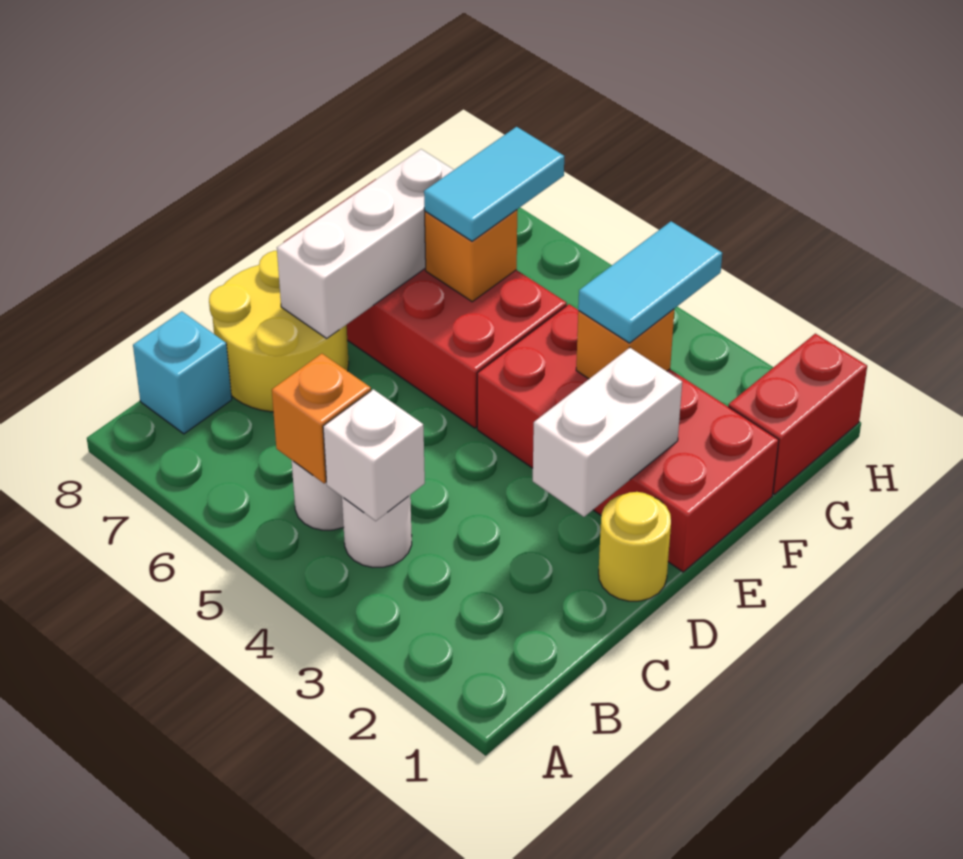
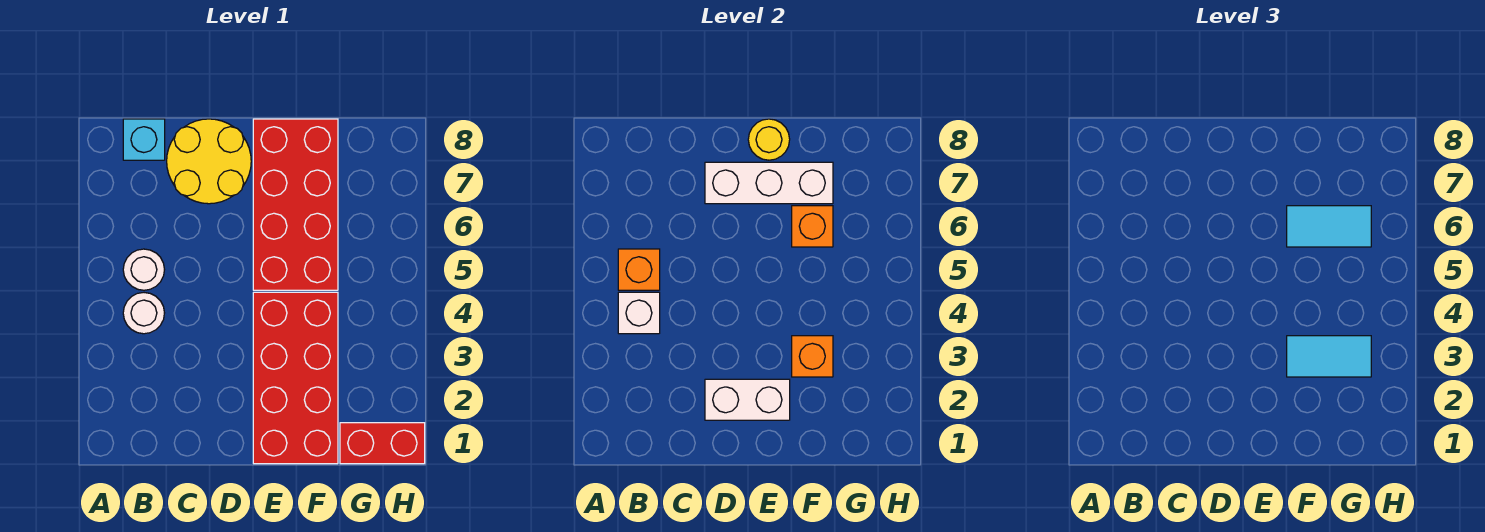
yellow 1x1 round brick [599,492,671,601] -> yellow 1x1 round brick moved to [748,119,790,160]

